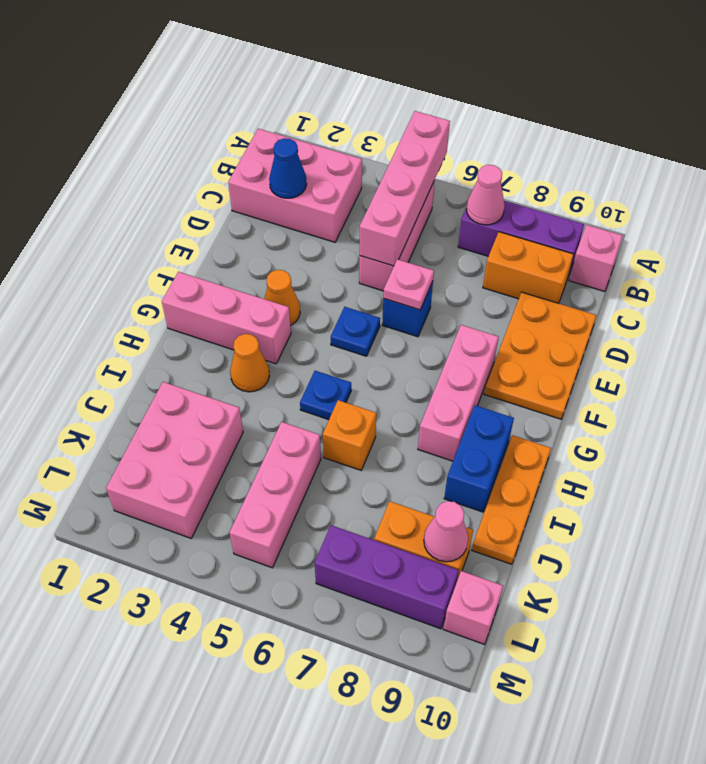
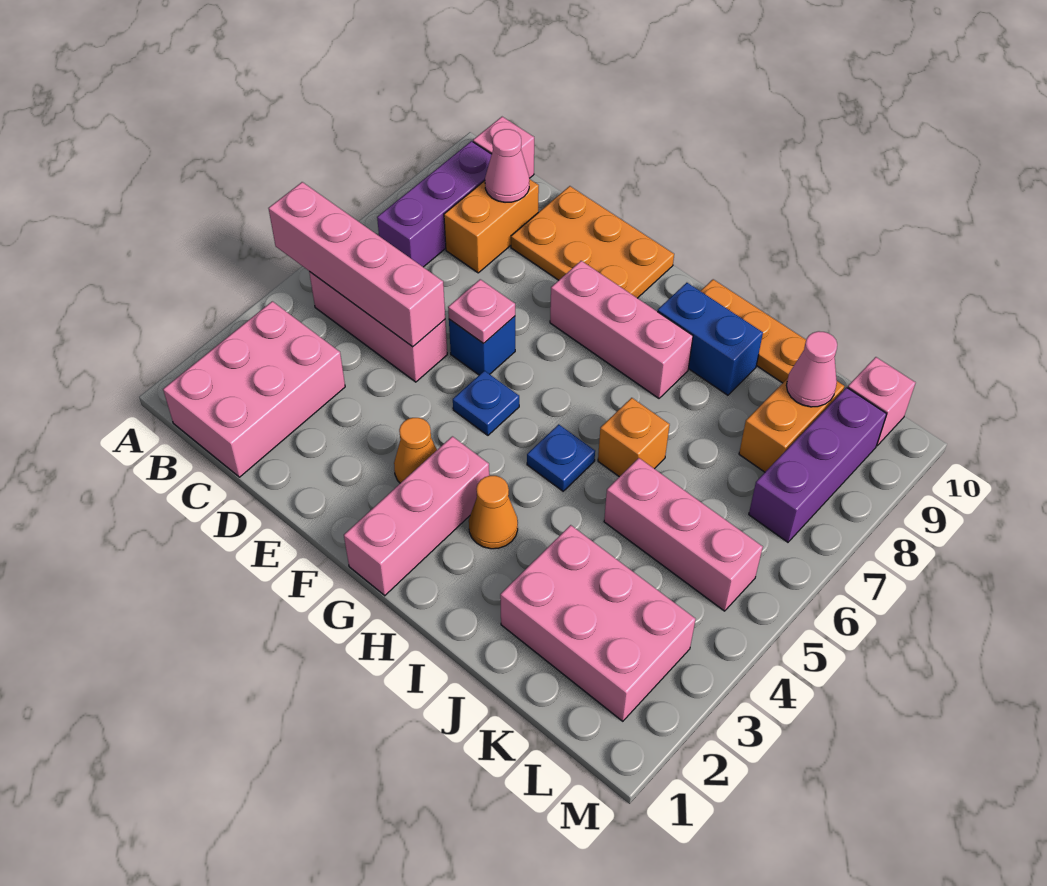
pink 1x1 cone [466,165,505,225] -> pink 1x1 cone moved to [485,129,529,202]
blue 1x1 cone [269,138,307,198] -> none

